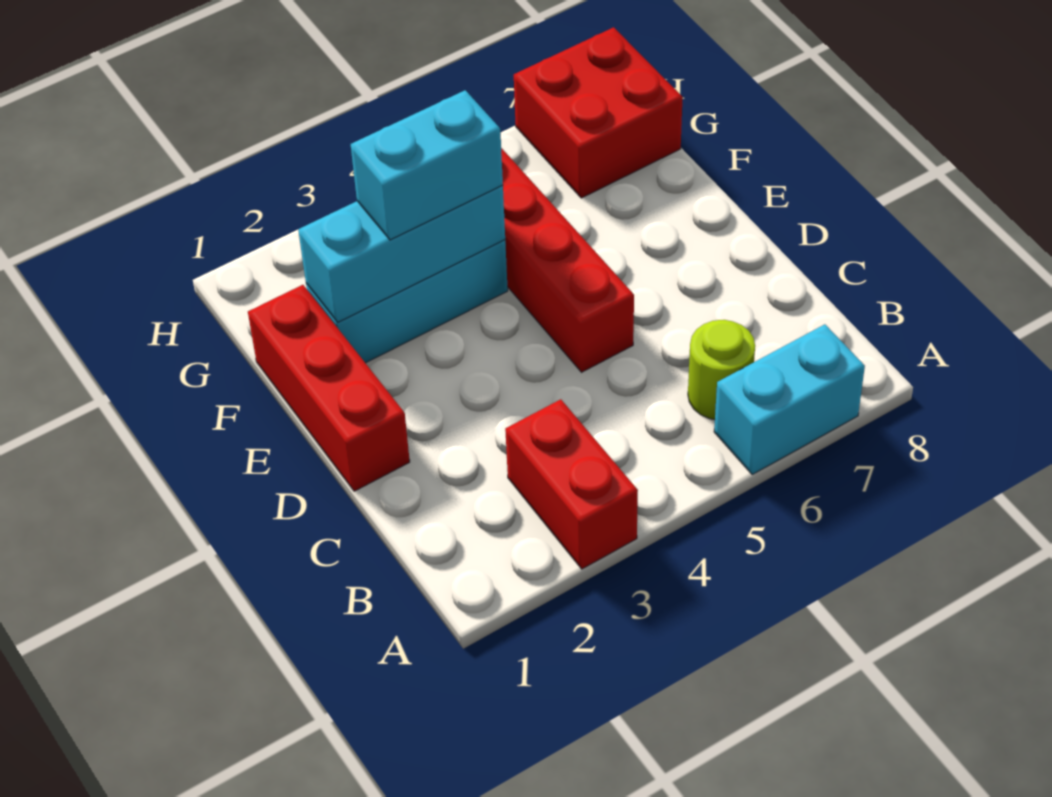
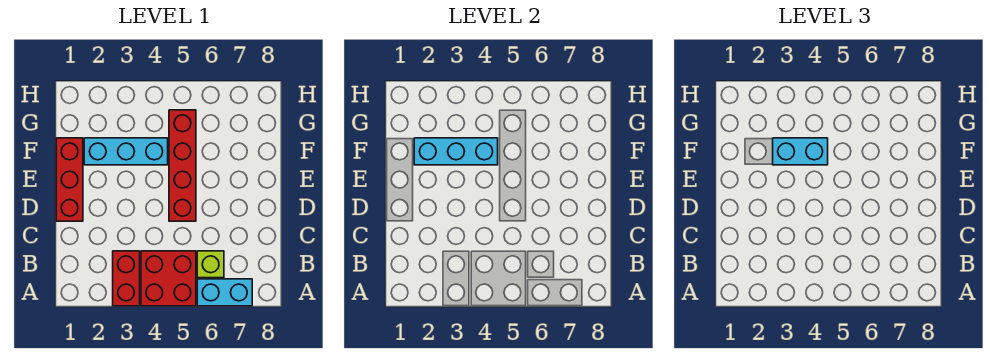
lime 1x1 round brick [688,320,755,419] -> lime 1x1 brick [197,251,224,278]
red 2x2 brick [514,27,683,198] -> red 2x2 brick moved to [141,251,196,306]

